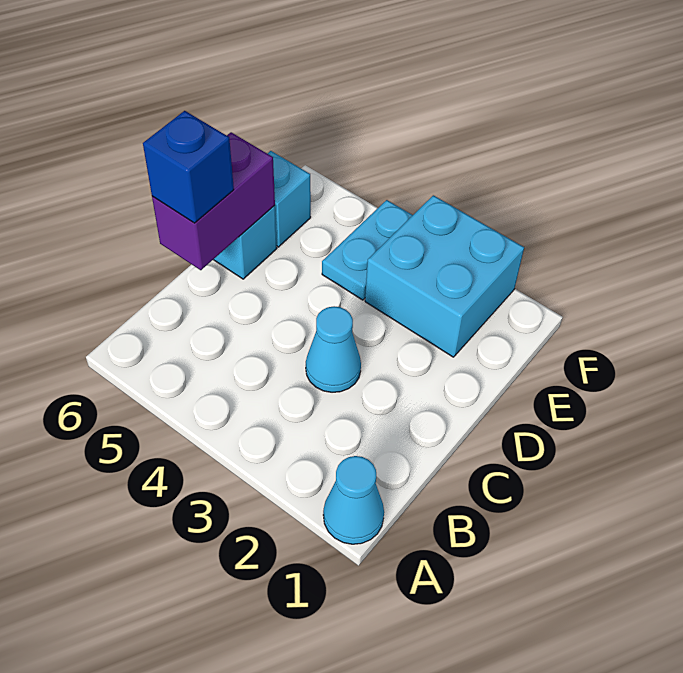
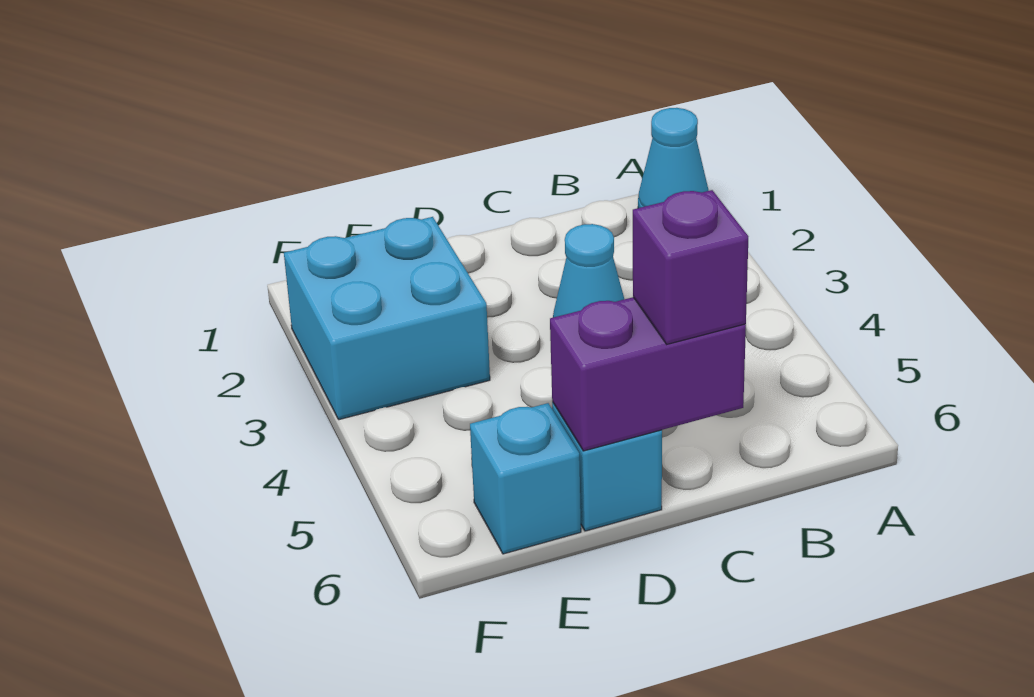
blue 1x1 brick [143,111,234,223] -> purple 1x1 brick [633,190,748,344]
cyan 1x2 plate [322,200,413,300] -> none

